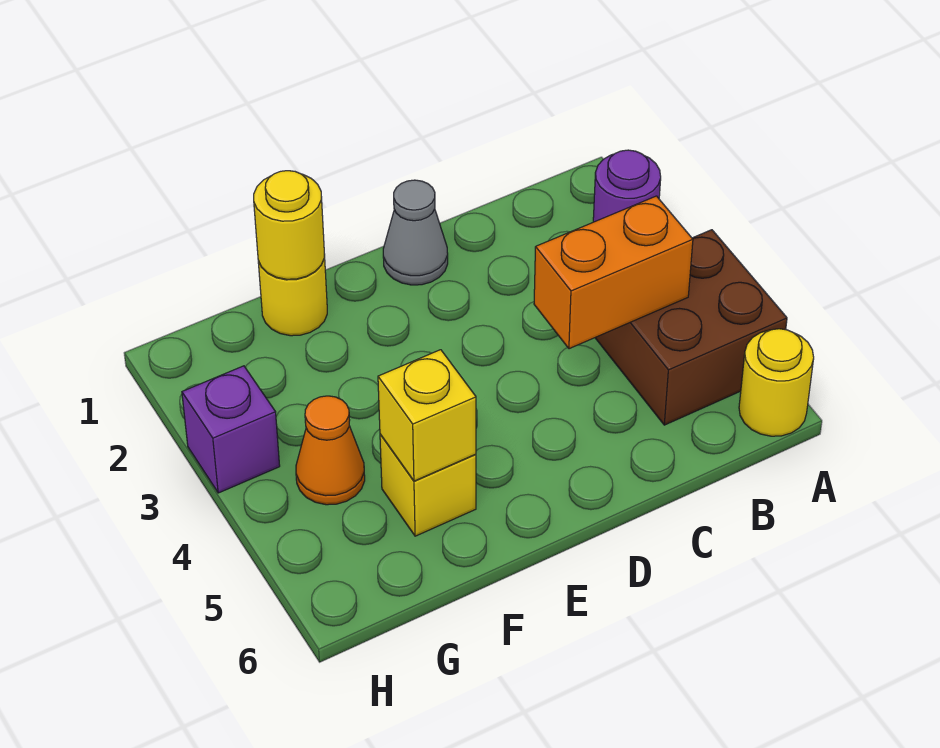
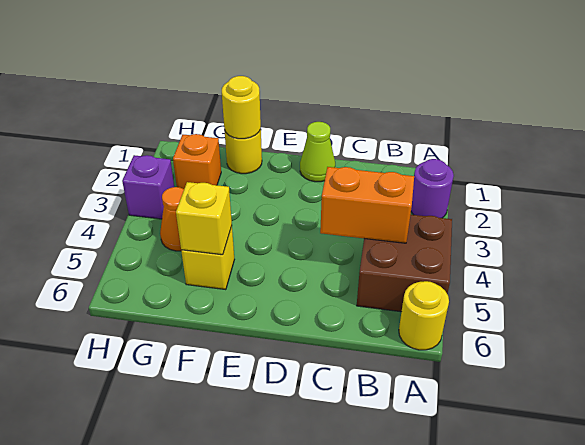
grey 1x1 cone [383,180,448,285] -> lime 1x1 cone [300,122,335,182]
none -> orange 1x1 brick [173,134,221,189]

